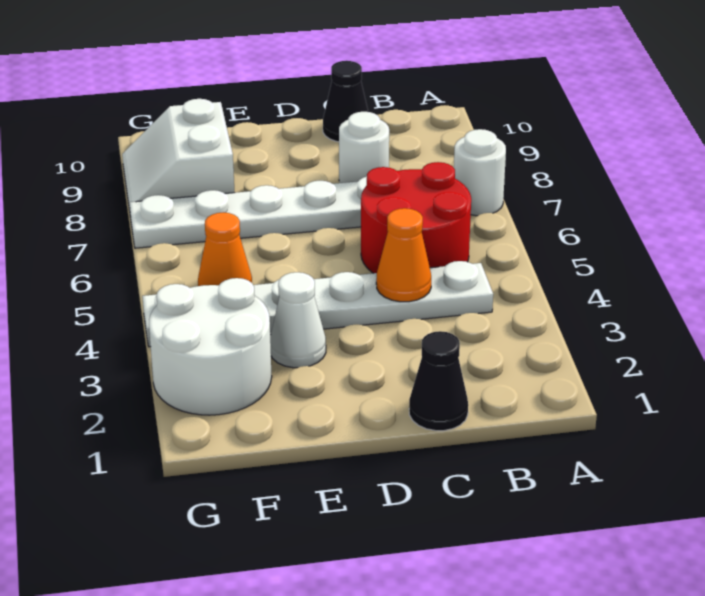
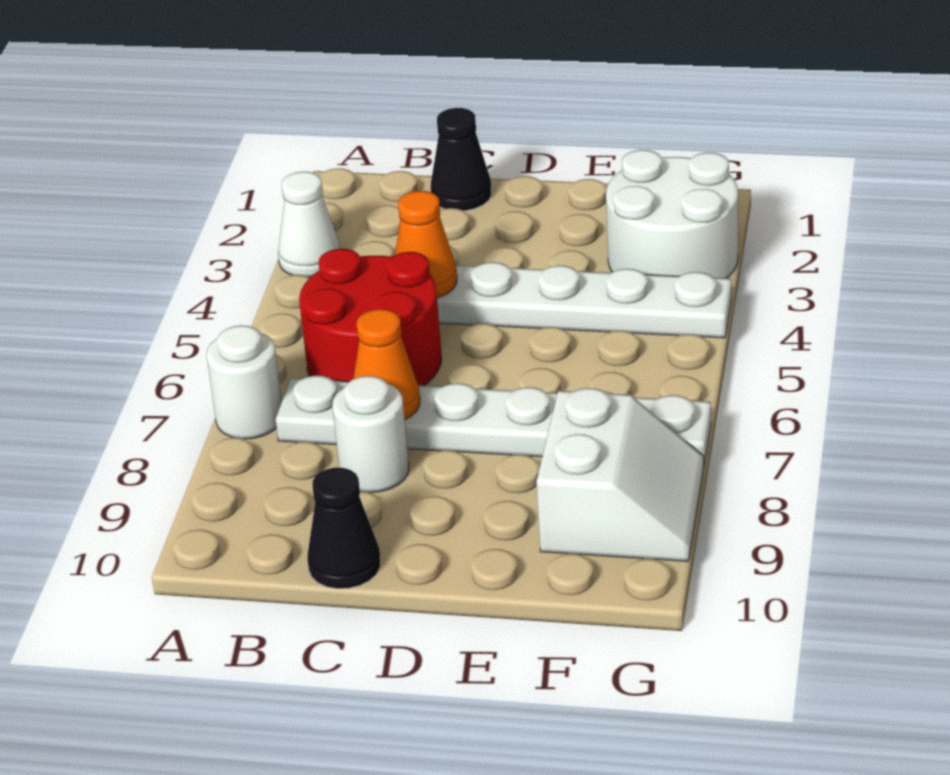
white 1x1 cone [270,272,326,368] -> white 1x1 cone moved to [278,172,340,277]
orange 1x1 cone [198,212,252,286] -> orange 1x1 cone moved to [353,309,420,419]

